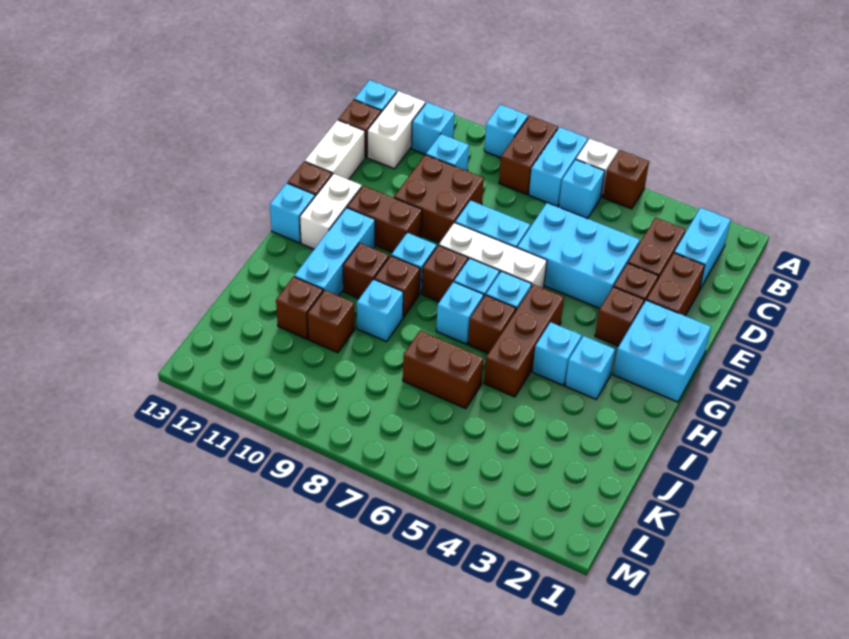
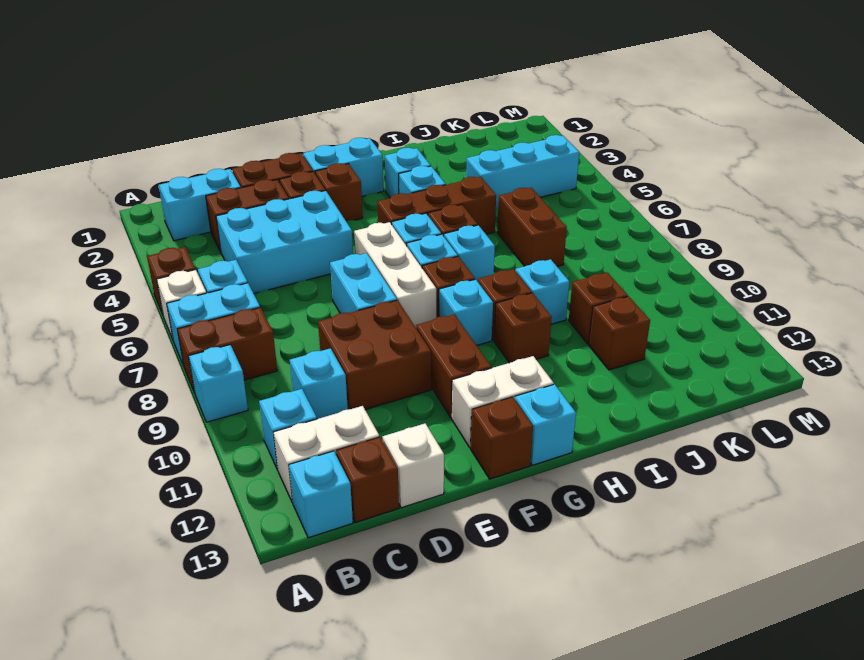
cyan 2x3 brick [517,203,640,308] -> cyan 2x3 brick turned to [216,190,353,293]
white 1x2 brick [305,120,365,180] -> white 1x1 brick [383,424,444,508]
cyan 2x2 brick [613,300,711,402] -> cyan 1x2 brick [303,138,384,196]
cyan 1x3 brick [294,208,375,296] -> cyan 1x3 brick moved to [466,135,579,208]

